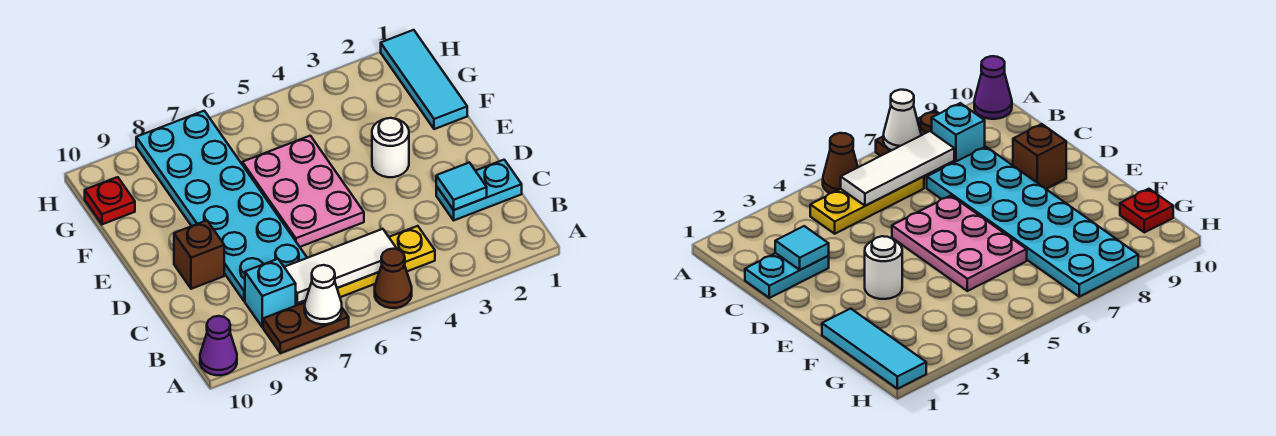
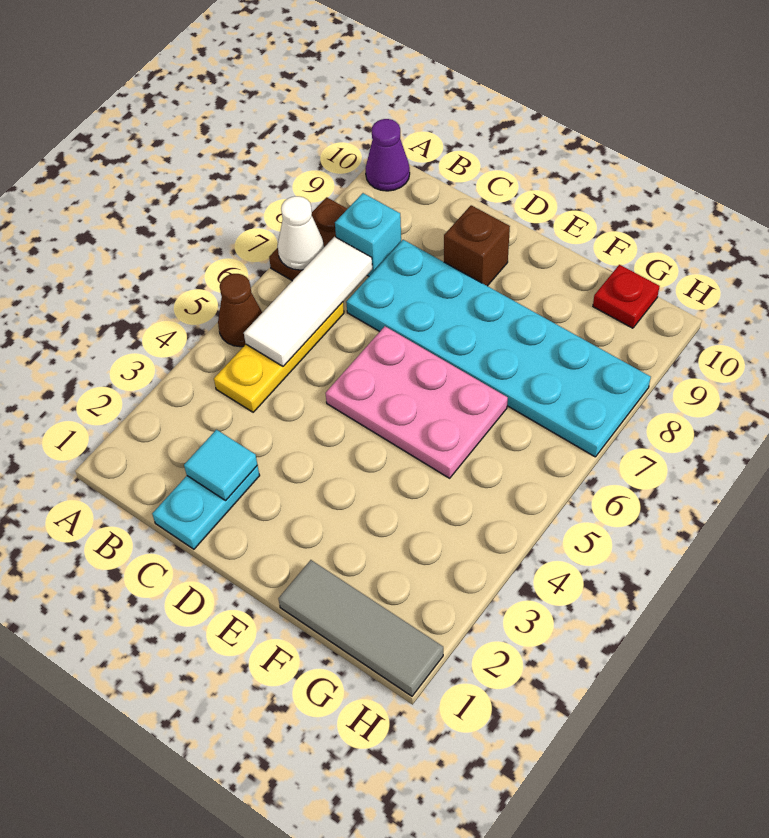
white 1x1 round brick [372,118,409,177] -> none
cyan 1x3 tile [381,30,467,129] -> grey 1x3 tile [278,560,443,696]

